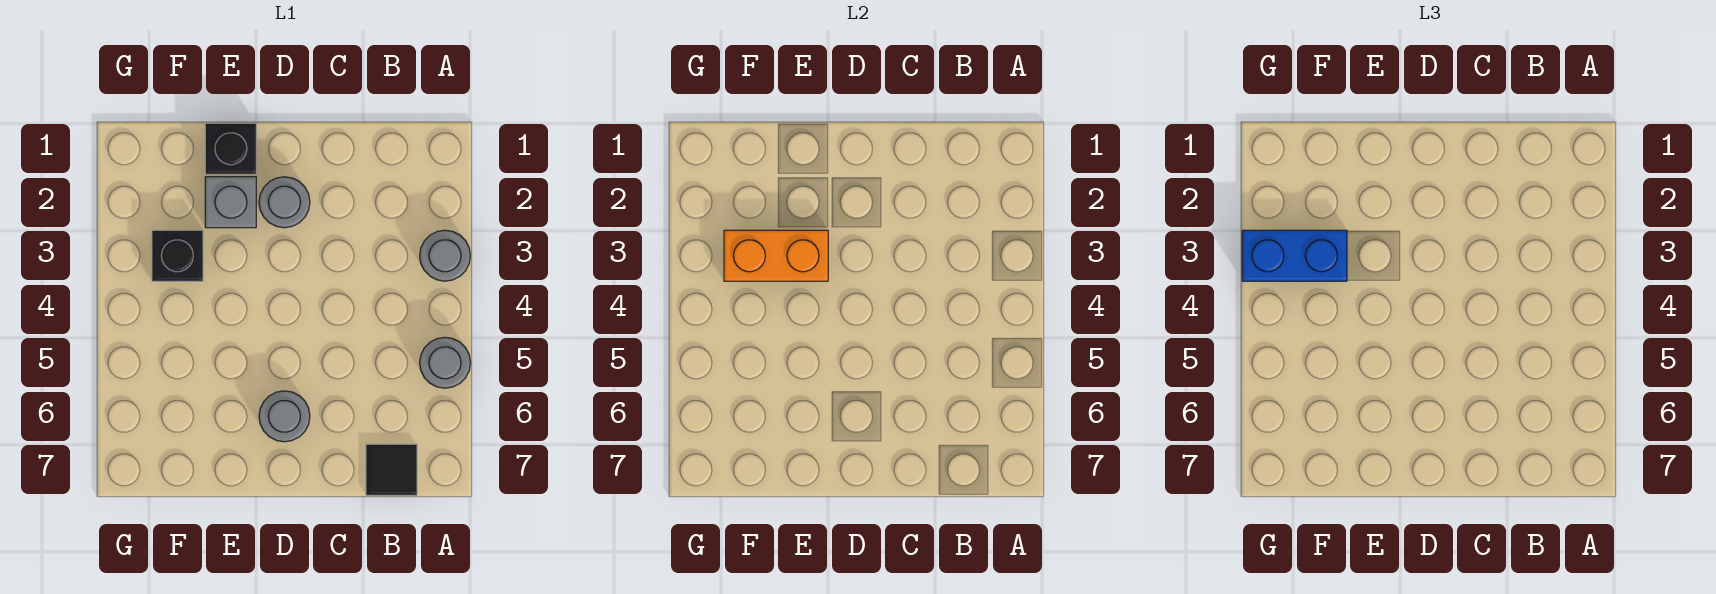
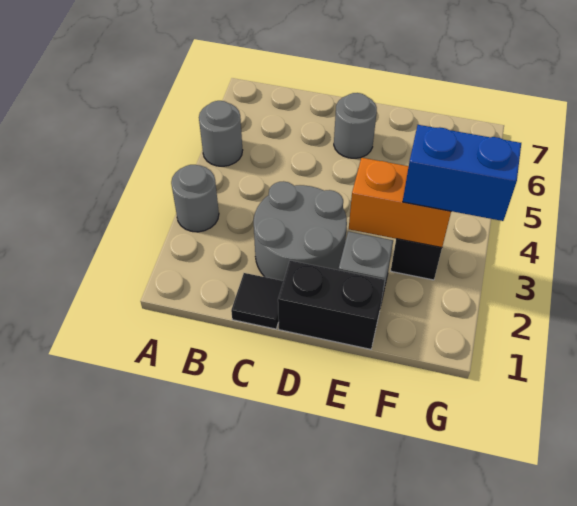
black 1x1 tile [366,444,417,495] -> black 1x1 tile moved to [231,273,283,329]
grey 1x1 round brick [259,177,310,228] -> grey 2x2 round brick [254,181,347,281]
black 1x1 brick [205,123,256,174] -> black 1x2 brick [278,261,385,349]

